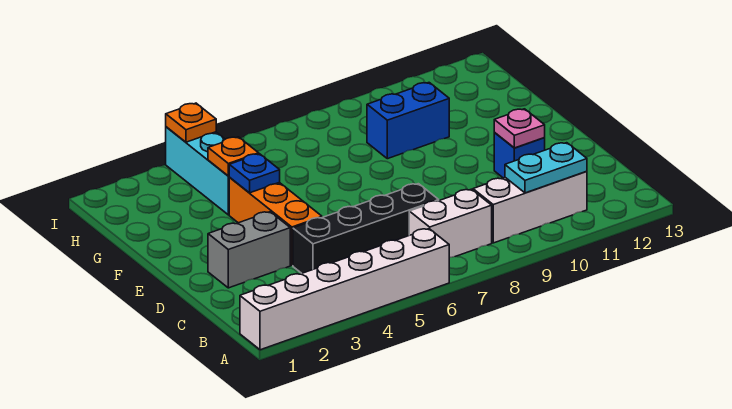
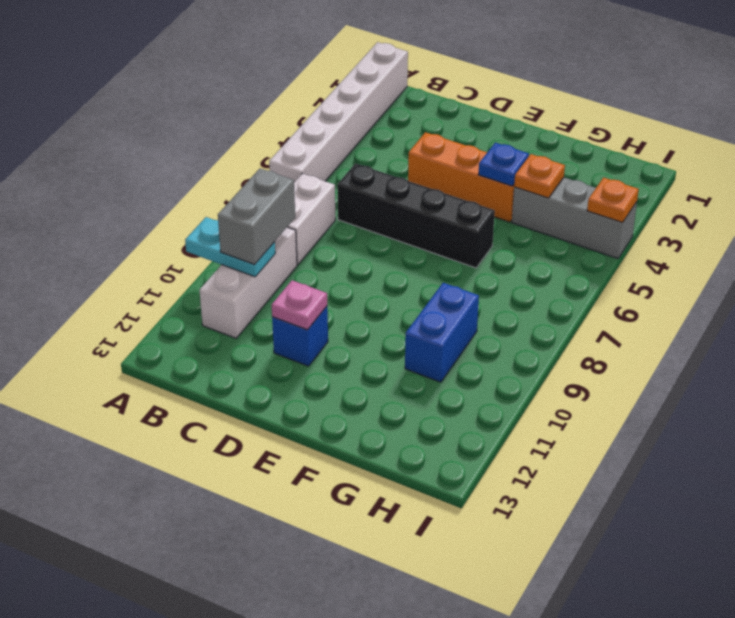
cyan 1x2 plate [505,143,587,193] -> cyan 1x2 plate turned to [185,217,275,277]
black 1x4 brick [293,184,439,273] -> black 1x4 brick turned to [337,163,495,268]
grey 1x2 brick [208,212,290,288] -> grey 1x2 brick moved to [218,168,295,265]
cyan 1x3 brick [166,127,230,215] -> grey 1x3 brick [512,177,637,259]

